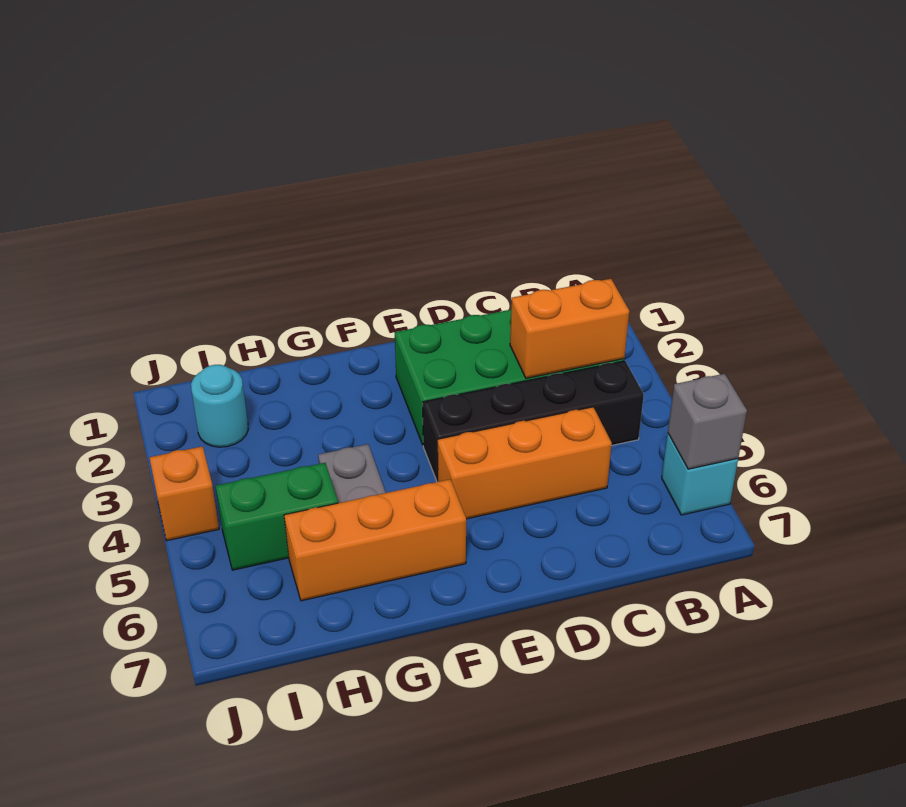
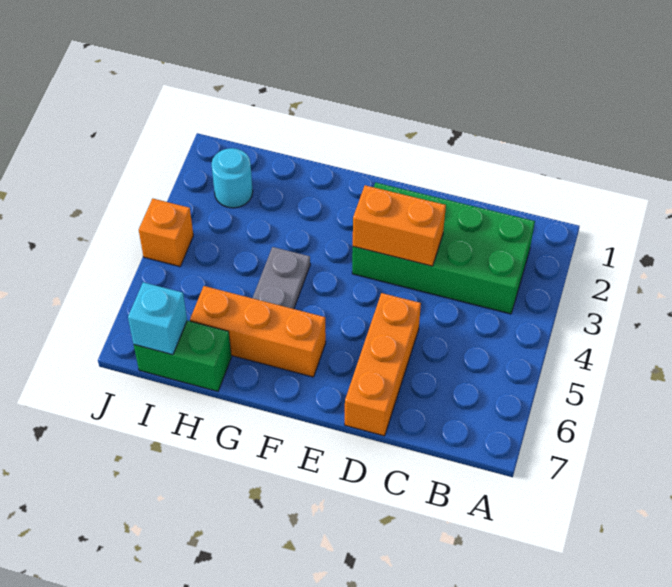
cyan 1x1 brick [662,434,738,515] -> cyan 1x1 brick moved to [128,282,187,355]
grey 1x1 brick [668,374,747,469] -> none
orange 1x2 brick [510,279,629,378] -> orange 1x2 brick moved to [353,185,446,266]
black 1x4 brick [423,361,644,482] -> none
orange 1x3 brick [438,407,612,519] -> orange 1x3 brick turned to [345,293,421,436]
green 1x2 brick [216,463,338,570] -> green 1x2 brick moved to [134,321,231,391]

